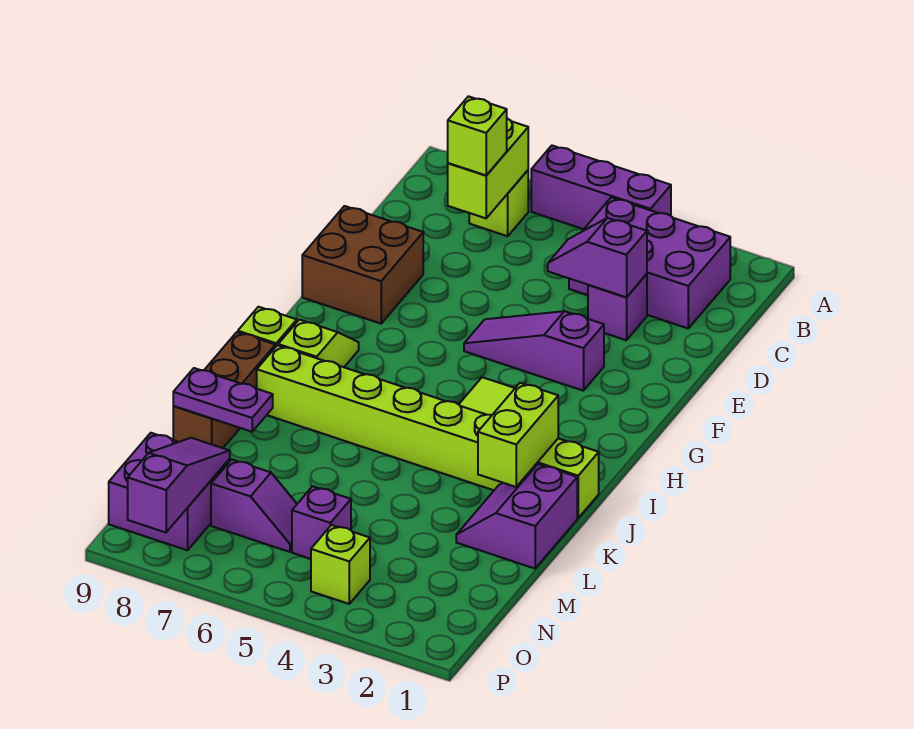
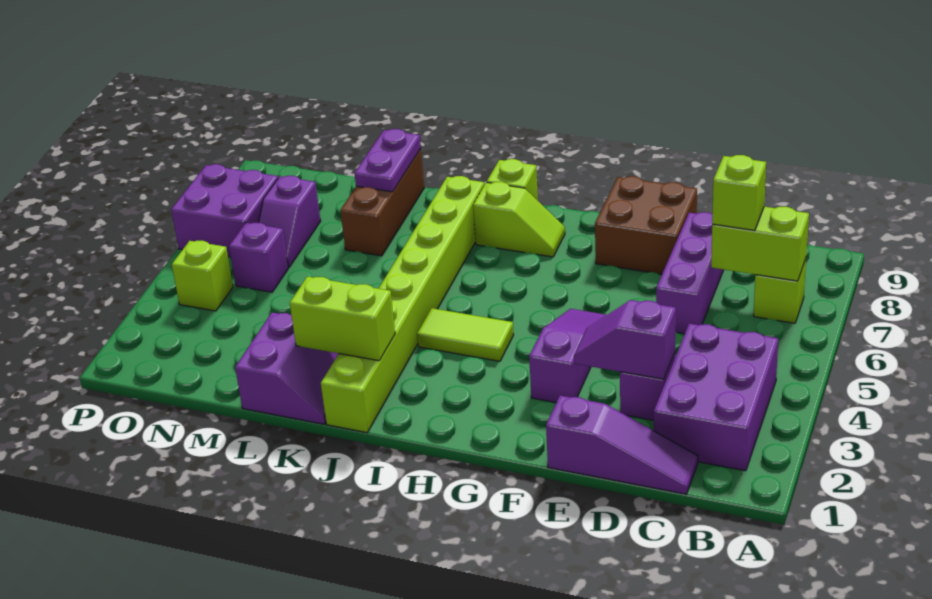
purple 1x3 brick [531,146,671,229] -> purple 1x3 brick moved to [656,212,723,334]
purple 1x2 slope [548,218,647,297] -> purple 1x2 slope turned to [574,300,676,379]
brown 1x3 brick [173,332,275,448] -> brown 1x3 brick turned to [340,149,424,256]
purple 2x2 slope [456,464,577,568] -> purple 2x2 slope turned to [235,313,339,424]
purple 2x2 brick [109,433,230,550] -> purple 2x2 brick moved to [171,164,278,258]
purple 1x3 slope [128,438,230,532] -> purple 1x3 slope moved to [546,396,698,494]

